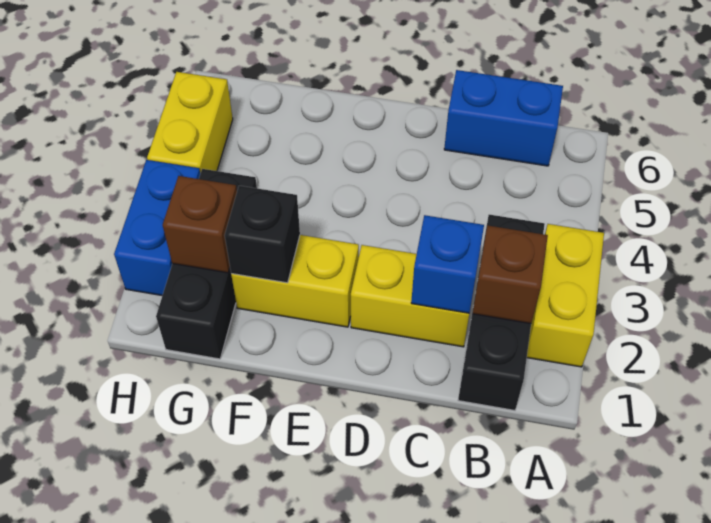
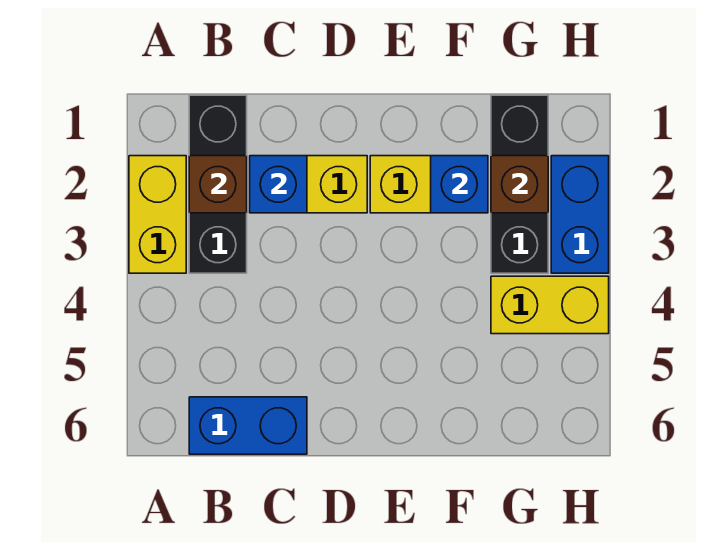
black 1x1 brick [225,186,300,283] -> blue 1x1 brick [431,156,488,213]
yellow 1x2 brick [147,72,233,173] -> yellow 1x2 brick turned to [491,276,609,334]

